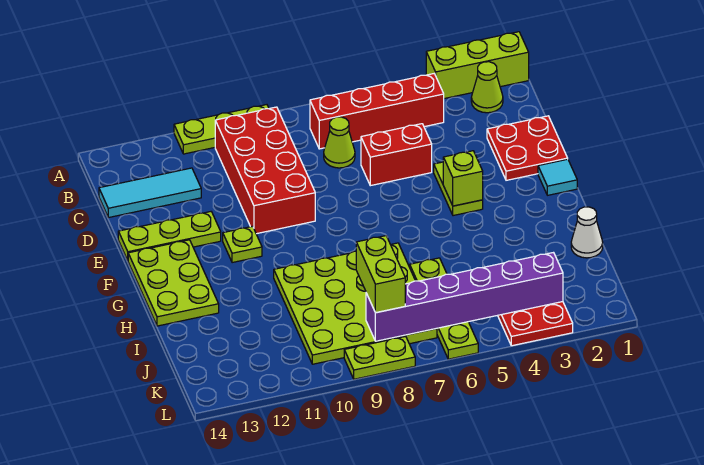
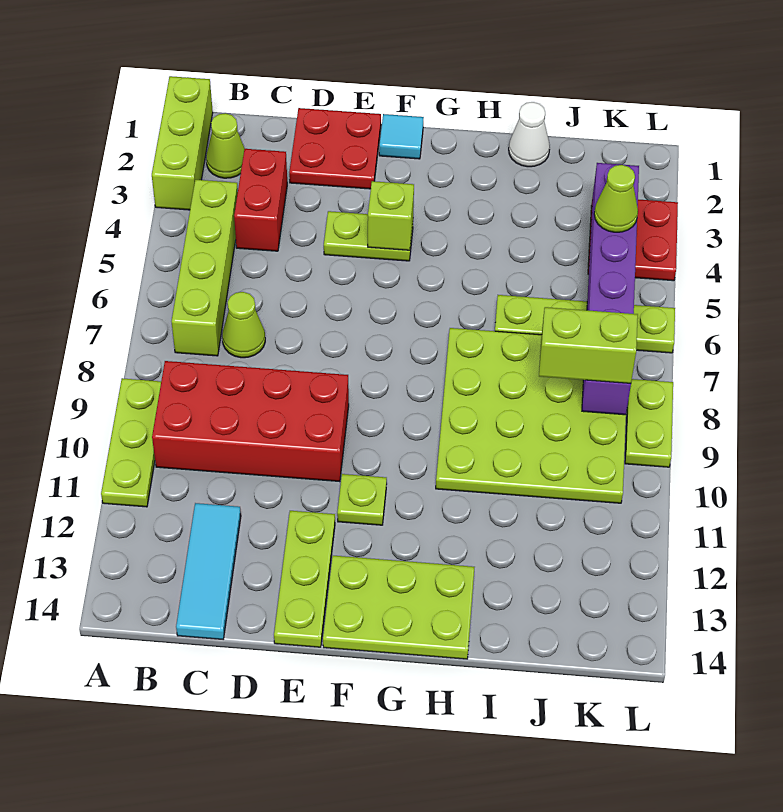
red 1x4 brick [310,74,444,149] -> lime 1x4 brick [171,180,238,356]
red 1x2 brick [361,124,432,186] -> red 1x2 brick moved to [234,149,287,251]
none -> lime 1x1 cone [594,165,638,232]

